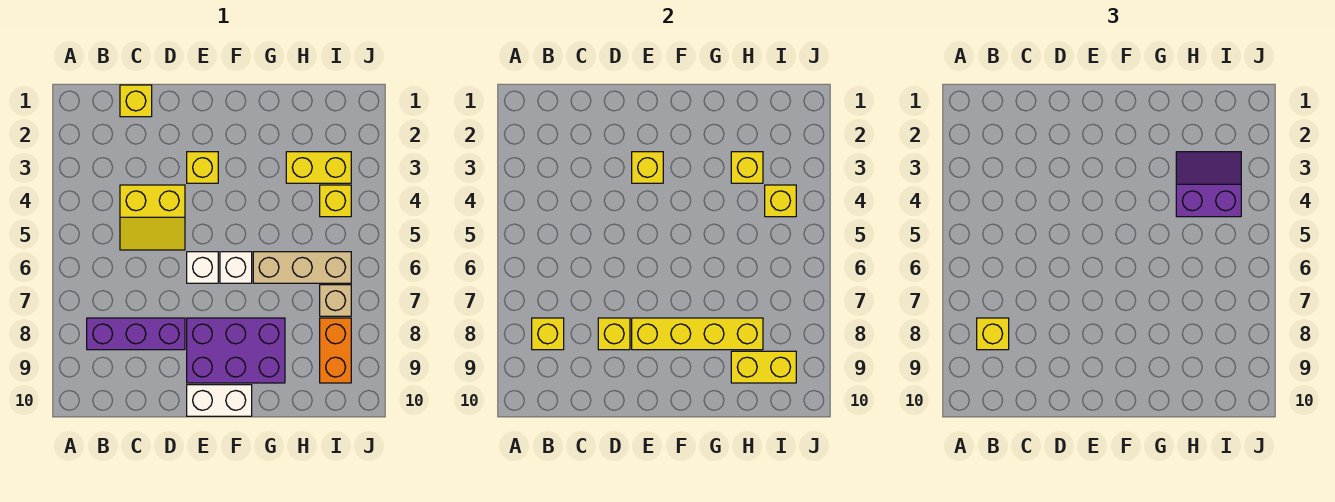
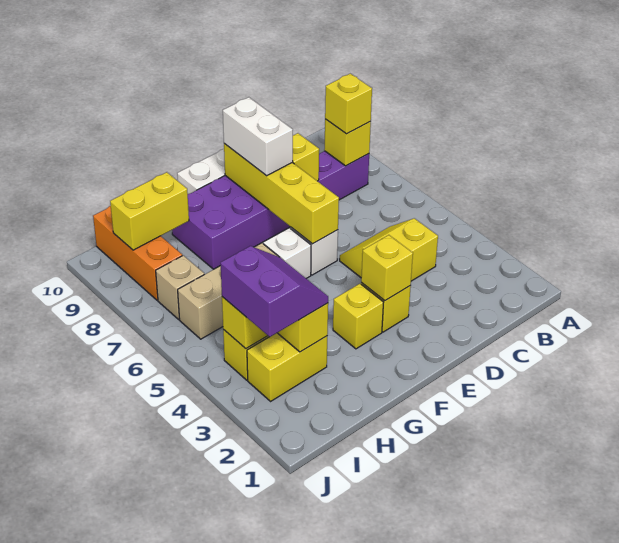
yellow 1x1 brick [120,85,152,117] -> yellow 1x1 brick moved to [333,284,384,349]
yellow 1x4 brick [632,318,763,350] -> yellow 1x4 brick turned to [224,144,339,244]
none -> white 1x2 brick [223,97,293,176]
purple 2x2 slope [1176,152,1241,217] -> purple 2x2 slope turned to [221,246,328,337]
orange 1x2 brick [320,318,351,383] -> orange 1x3 brick [93,206,182,300]

